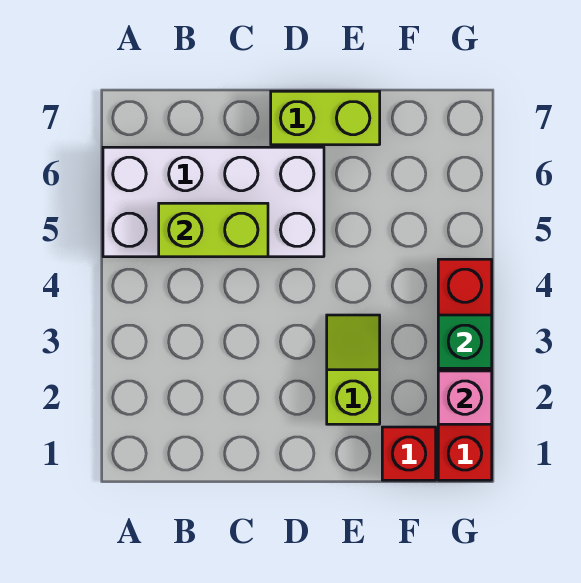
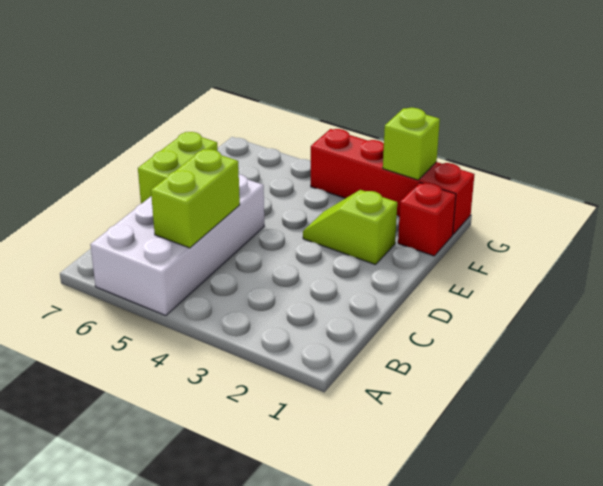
pink 1x1 brick [438,371,492,424] -> lime 1x1 brick [383,108,440,180]
green 1x1 brick [438,315,492,368] -> none

